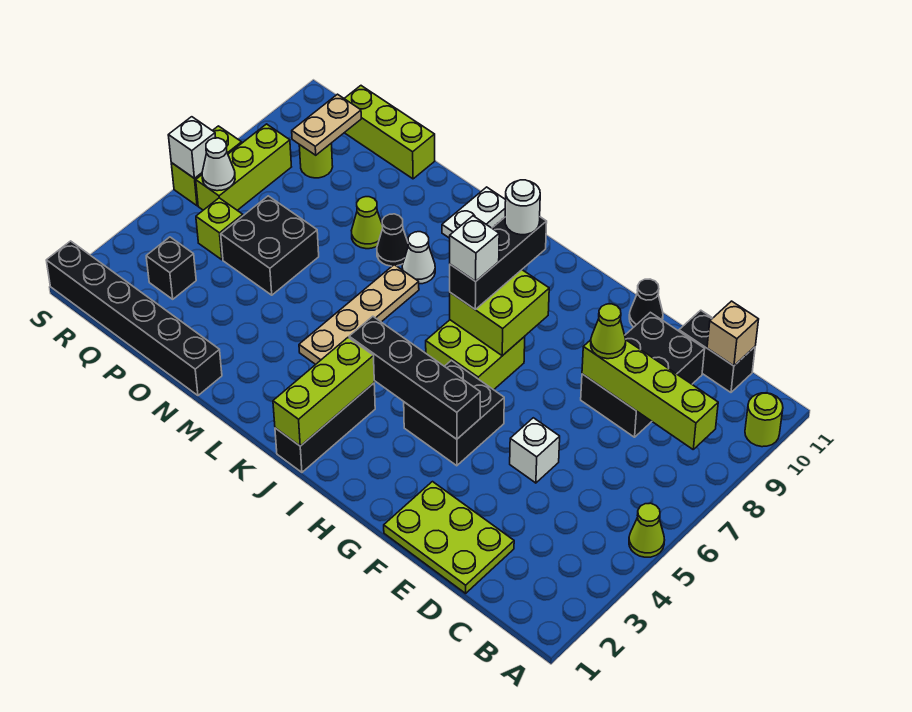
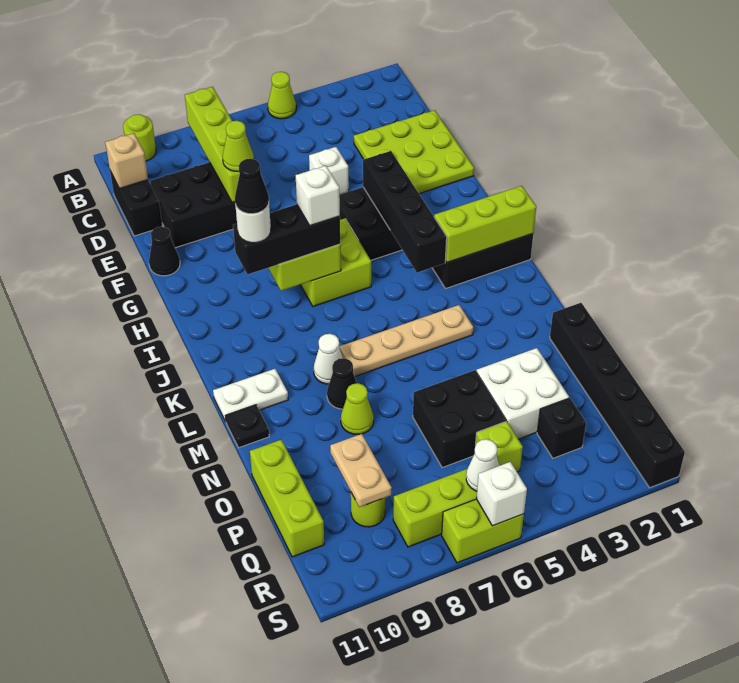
lime 2x3 plate [384,482,514,593] -> lime 3x3 plate [354,110,474,194]
none -> black 1x1 cone [235,159,269,214]
none -> black 1x1 plate [226,405,269,448]
none -> white 2x2 brick [477,348,569,439]
tan 1x2 plate [292,94,361,155] -> tan 1x2 plate turned to [330,434,392,507]

